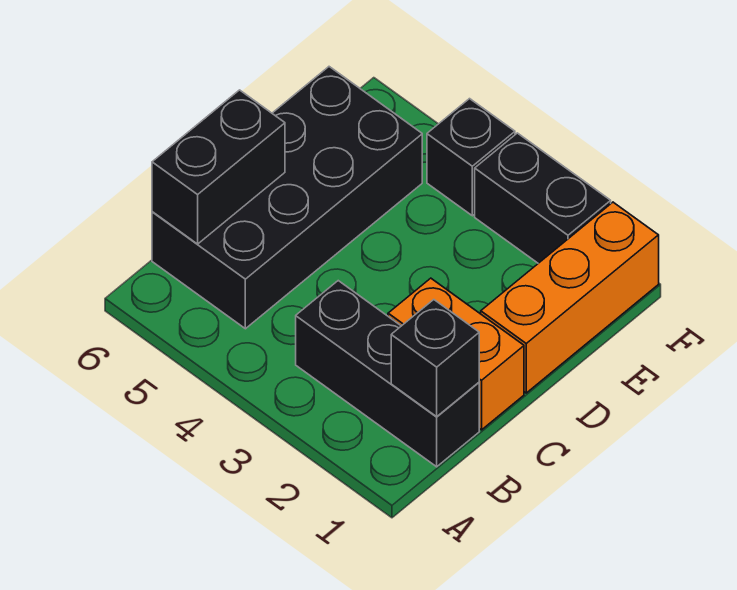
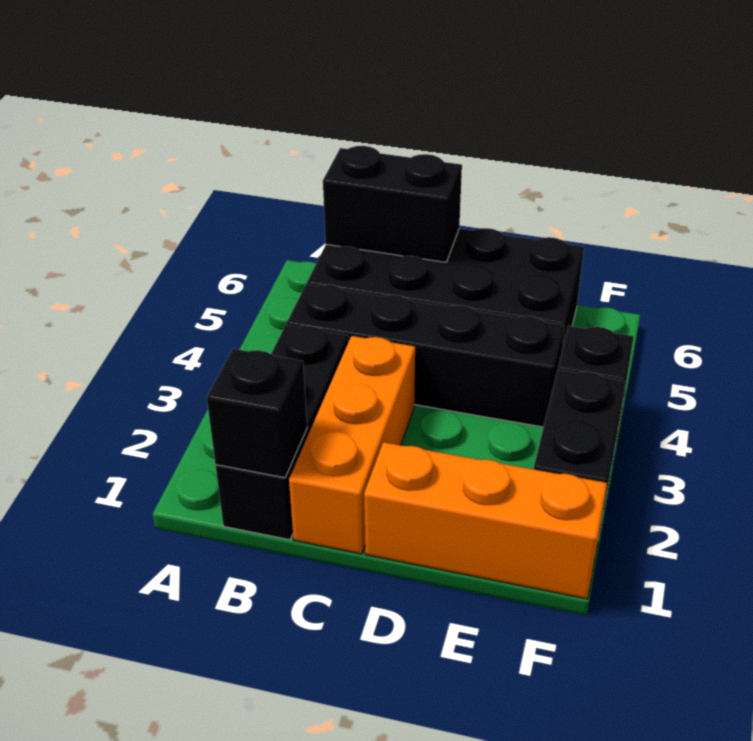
none -> black 1x4 brick [287,284,565,427]
orange 1x2 brick [388,278,524,430] -> orange 1x3 brick [289,336,415,554]

